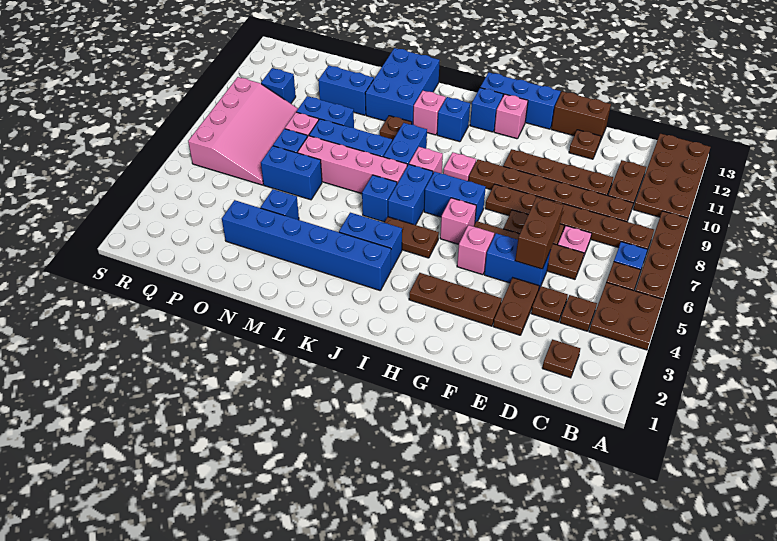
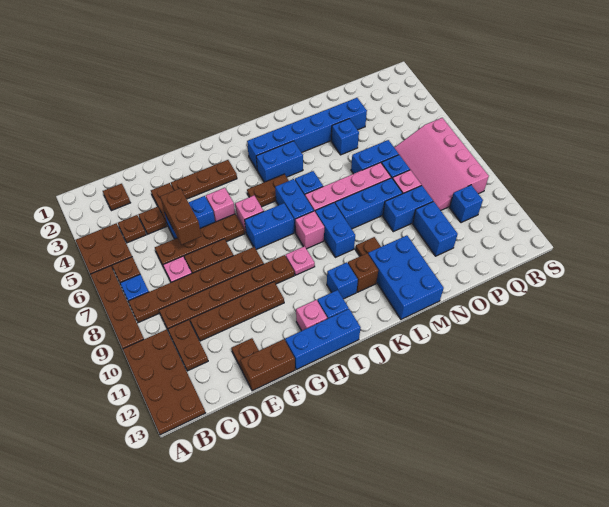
pink 1x1 brick [413,91,446,135] -> brown 1x1 brick [348,253,378,292]
blue 1x2 brick [318,65,374,115] -> blue 1x2 brick turned to [413,201,458,256]

